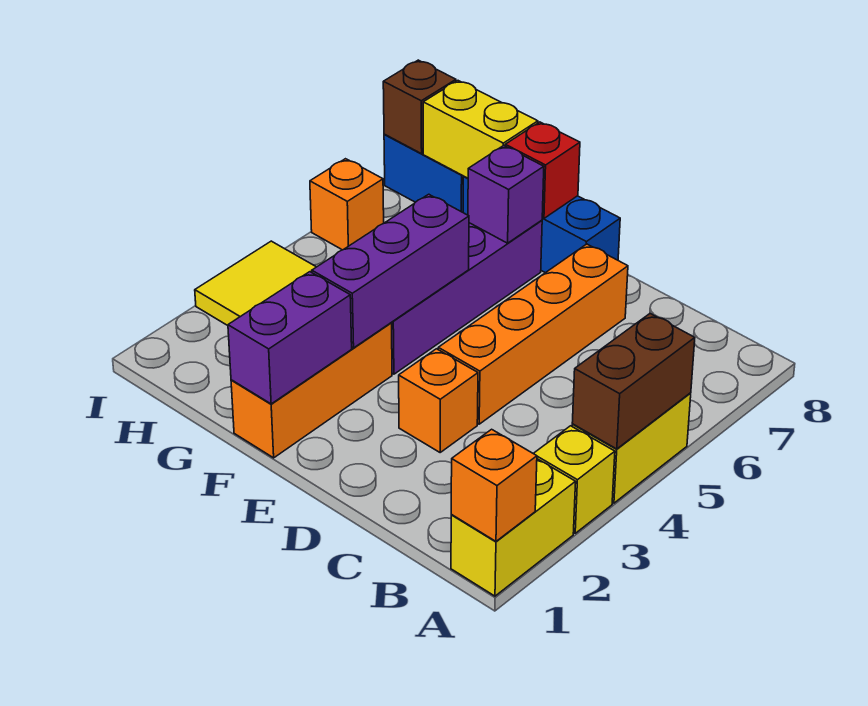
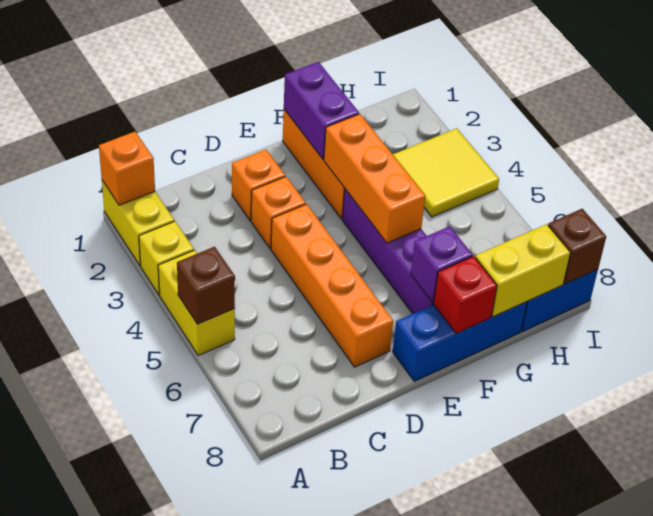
brown 1x2 brick [572,314,695,449] -> brown 1x1 brick [177,247,235,324]
purple 1x3 brick [312,194,469,348] -> orange 1x3 brick [324,114,425,243]
orange 1x1 brick [310,159,384,250] -> orange 1x1 brick moved to [232,150,285,221]

